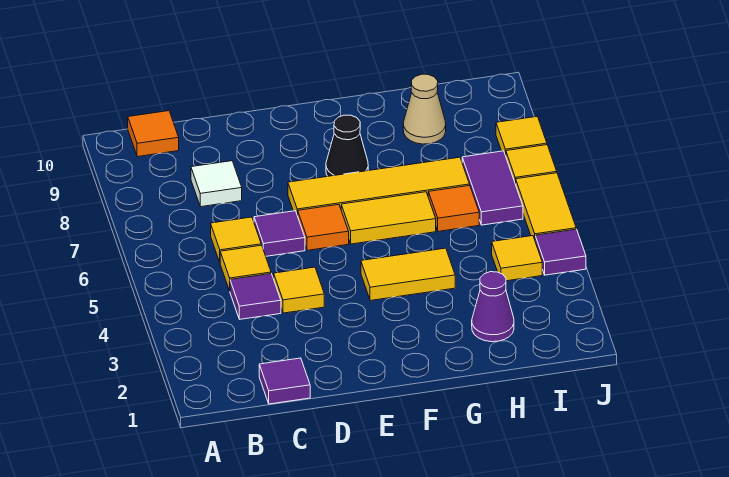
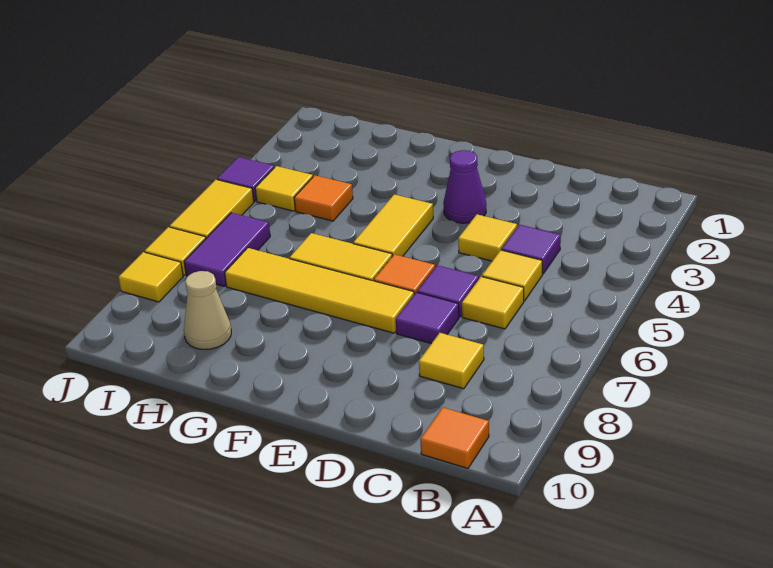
purple 1x1 tile [259,358,310,404] -> purple 1x1 tile moved to [396,292,459,344]
white 1x1 tile [191,161,242,207] -> yellow 1x1 tile [419,333,484,389]
yellow 1x2 tile [361,248,455,301] -> yellow 1x2 tile turned to [353,195,433,256]
black 1x1 cone [326,115,368,176] -> none
purple 1x1 cone [472,272,514,342] -> purple 1x1 cone moved to [443,150,486,223]
orange 1x1 tile [428,186,479,231] -> orange 1x1 tile moved to [294,175,353,221]

